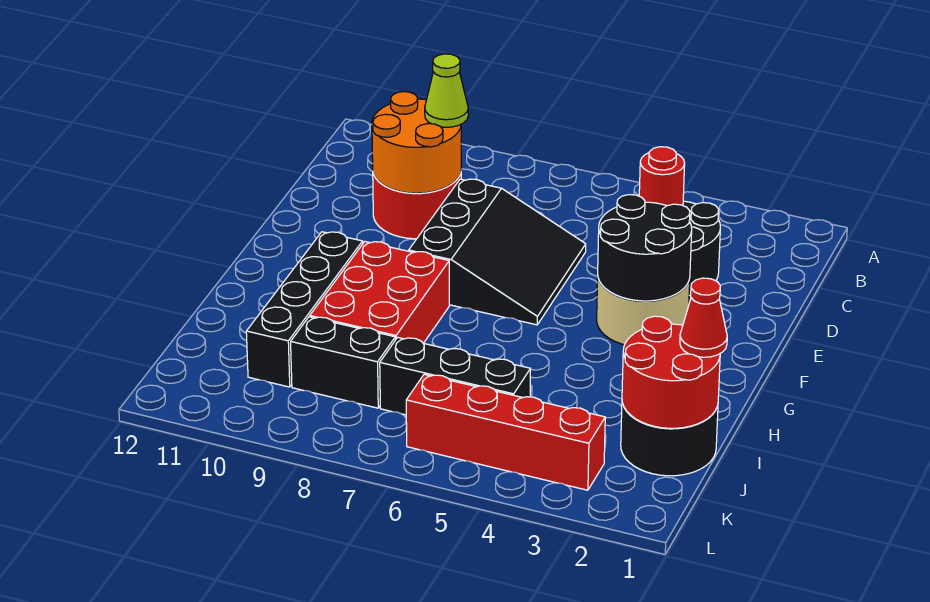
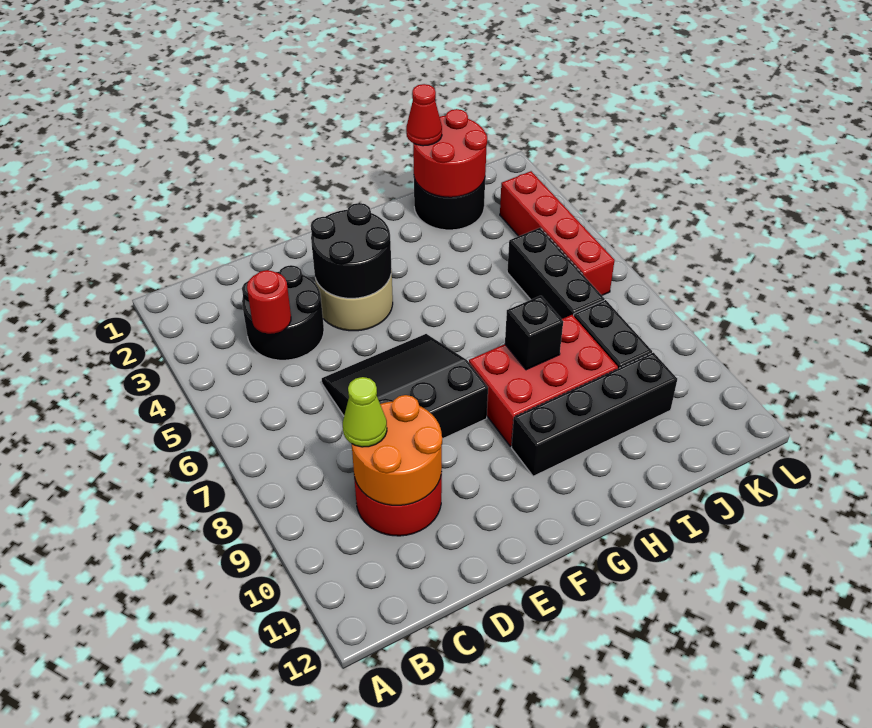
none -> black 1x1 brick [505,296,563,370]

